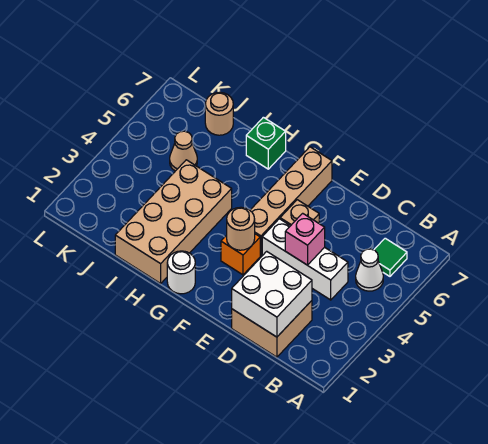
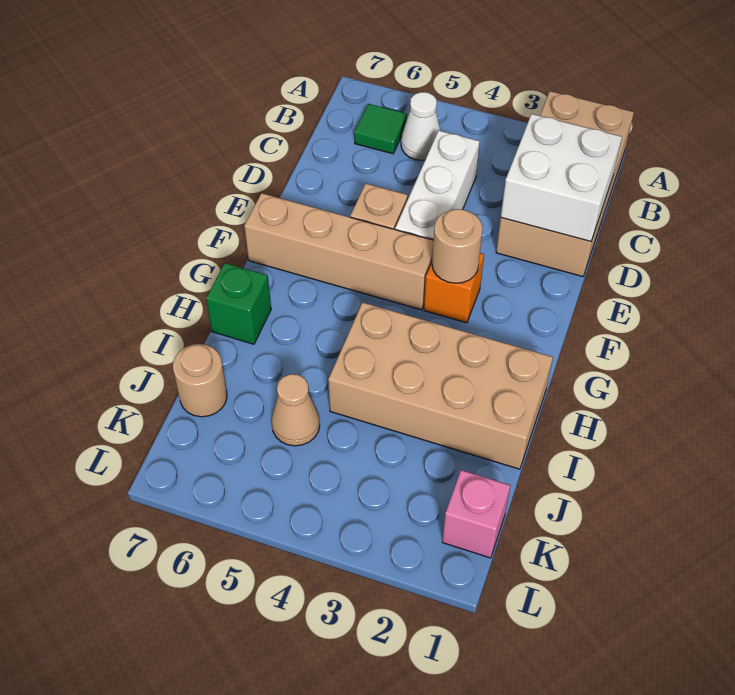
tan 2x2 brick [232,301,312,357] -> tan 2x4 brick [496,91,634,277]
pink 1x1 brick [285,213,325,265] -> pink 1x1 brick moved to [442,470,511,558]
white 1x1 round brick [167,251,195,294] -> none

